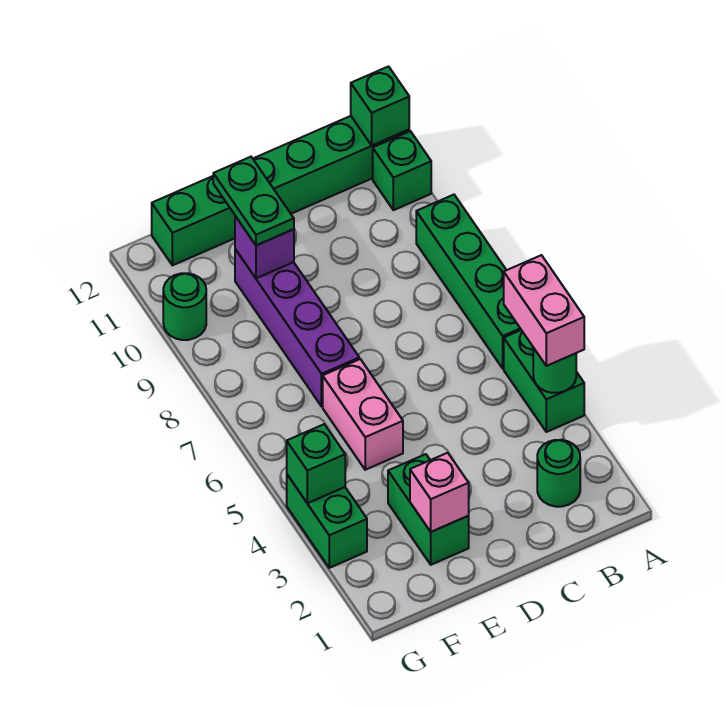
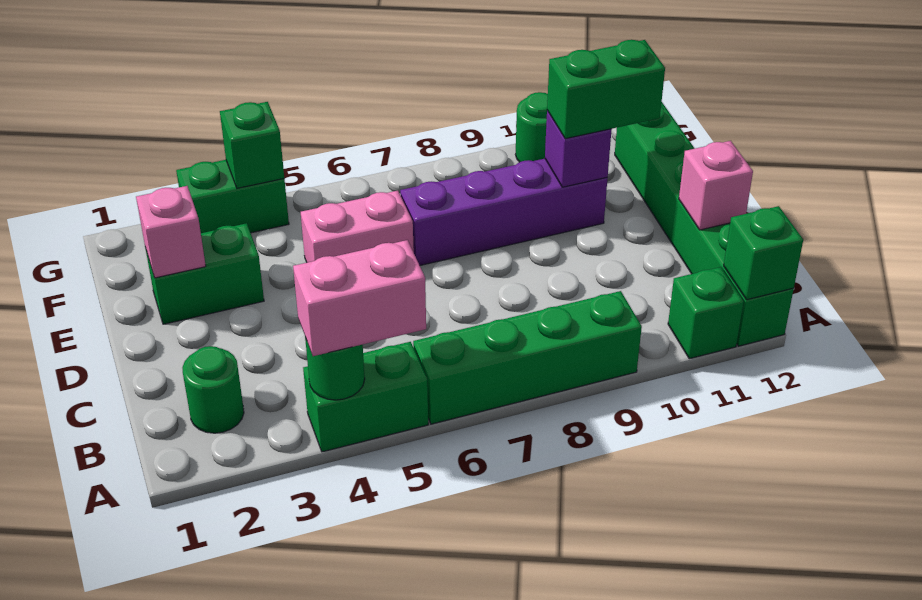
none -> pink 1x1 brick [679,141,753,230]
green 1x2 plate [213,157,294,245] -> green 1x2 brick [547,40,665,139]

